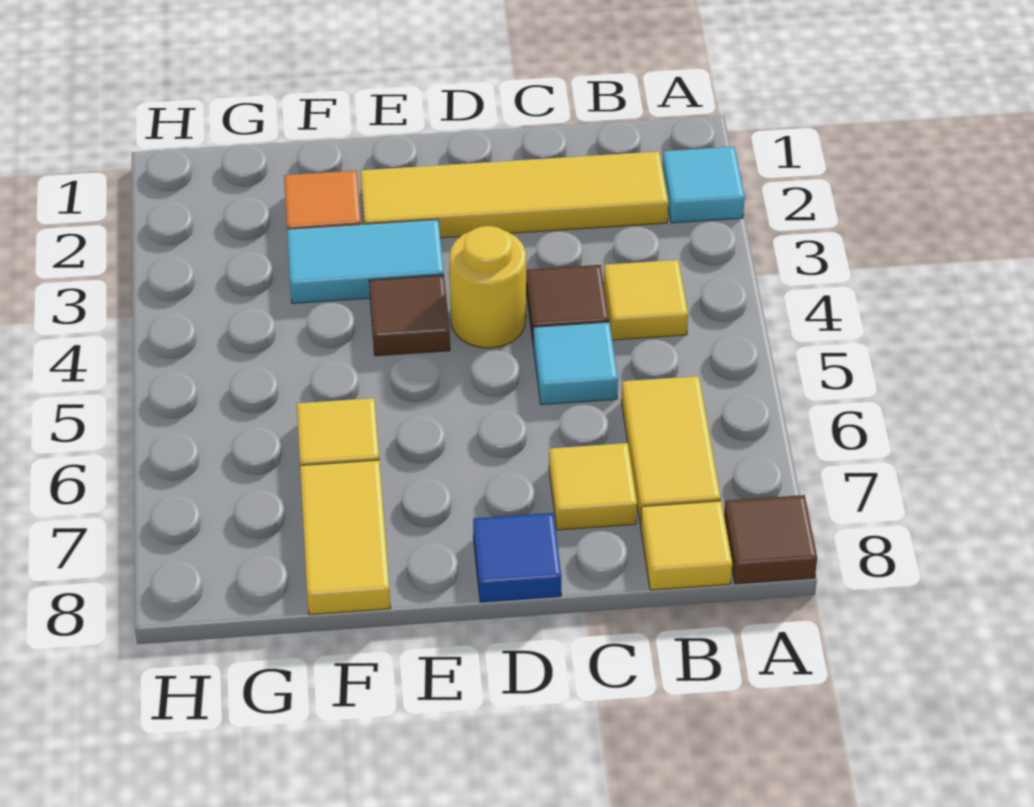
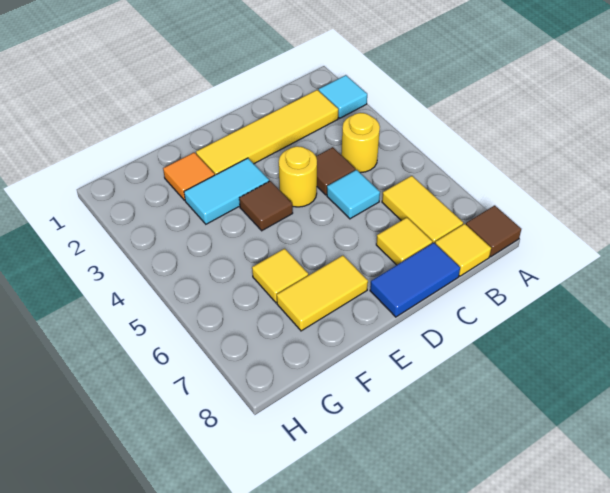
yellow 1x1 tile [604,260,688,340] -> yellow 1x1 round brick [341,113,380,173]
blue 1x1 tile [473,513,562,602] -> blue 1x2 tile [370,243,460,317]
yellow 1x2 tile [300,460,390,615] -> yellow 1x2 tile turned to [277,255,368,331]

